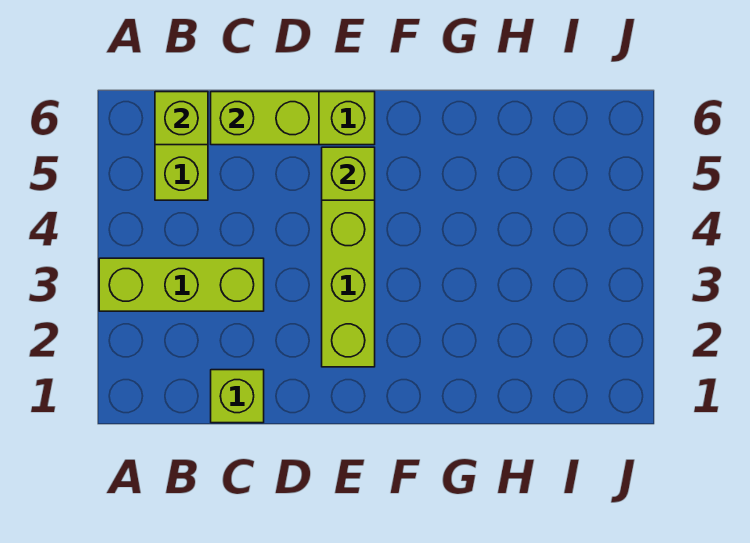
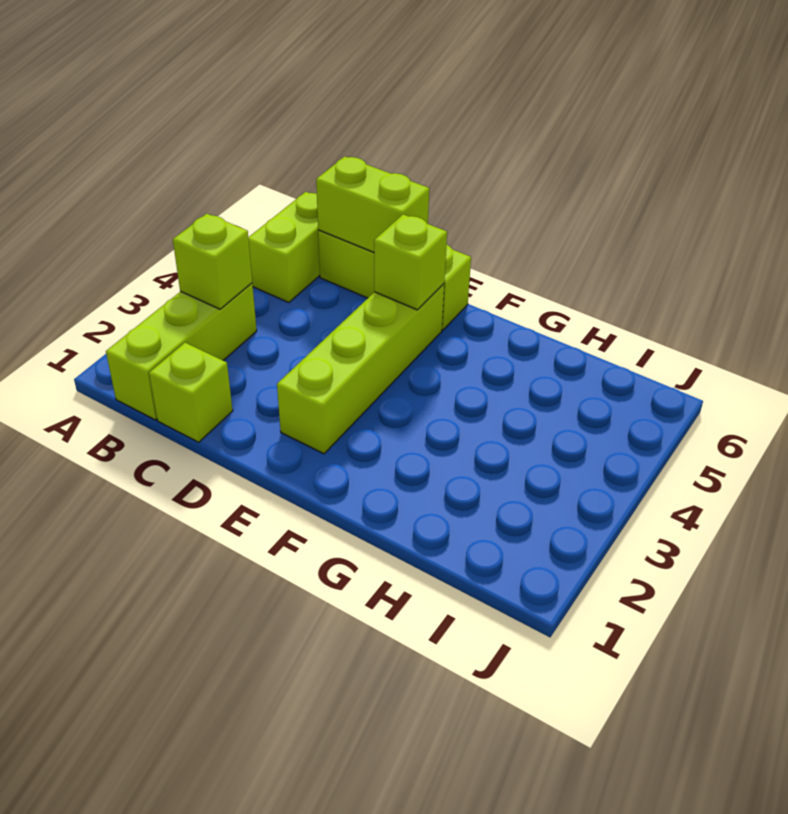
lime 1x3 brick [99,258,264,311] -> lime 1x3 brick turned to [106,283,257,420]
lime 1x1 brick [155,92,208,145] -> lime 1x1 brick moved to [173,214,252,309]

